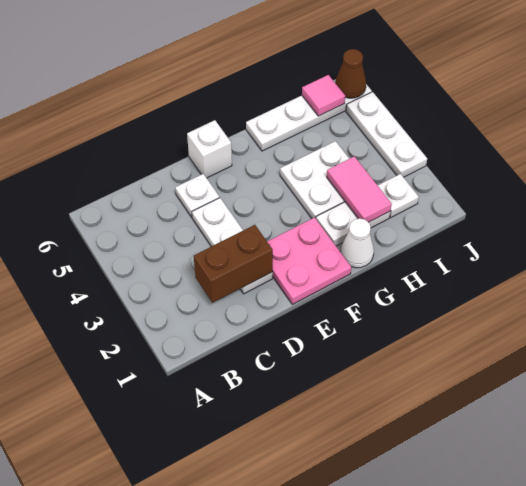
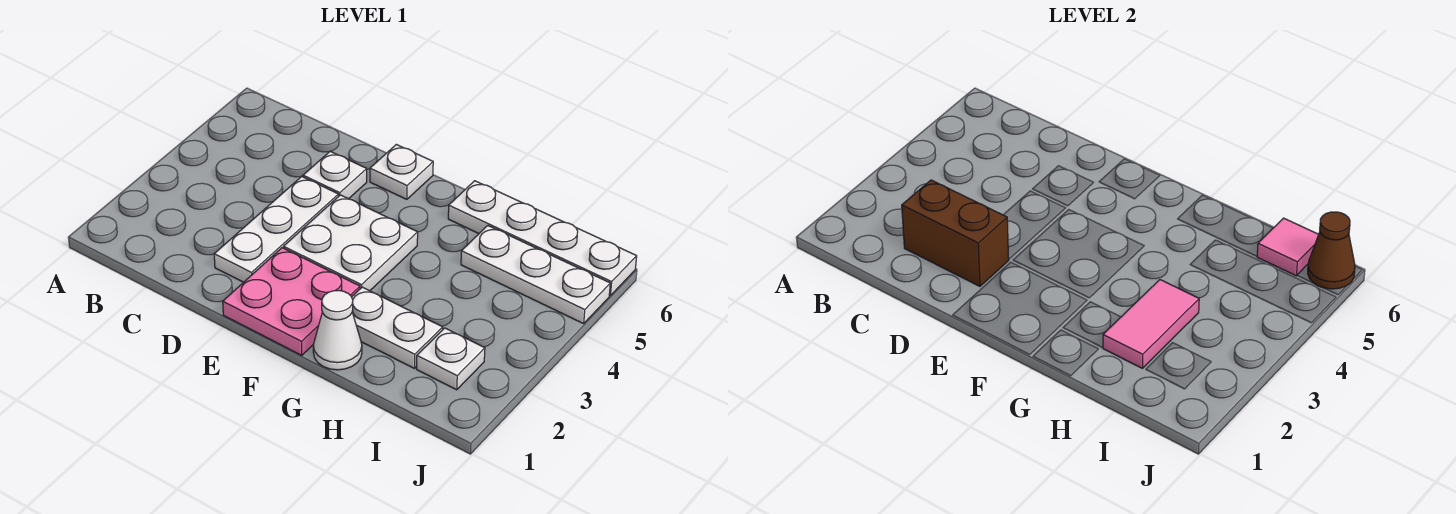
white 1x1 brick [187,120,232,178] -> white 1x1 plate [370,144,433,199]
white 2x2 plate [280,141,349,218] -> white 2x2 plate moved to [284,195,418,291]
white 1x3 plate [346,92,427,177] -> white 1x3 plate turned to [461,226,610,324]

